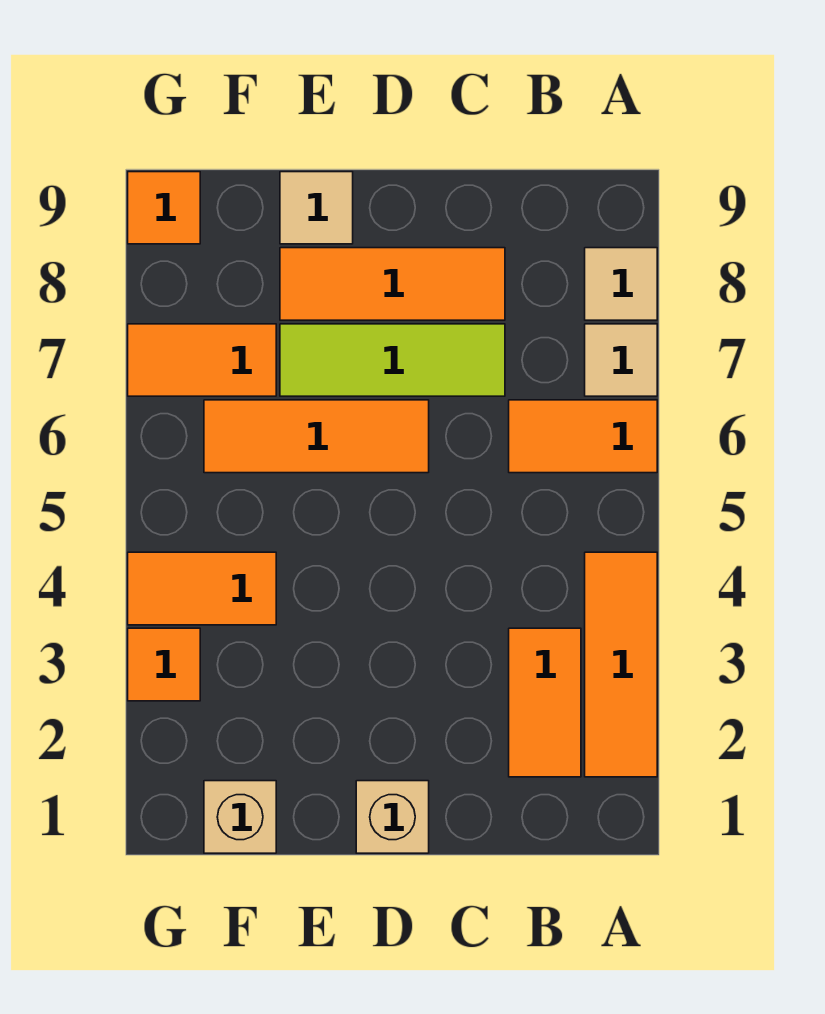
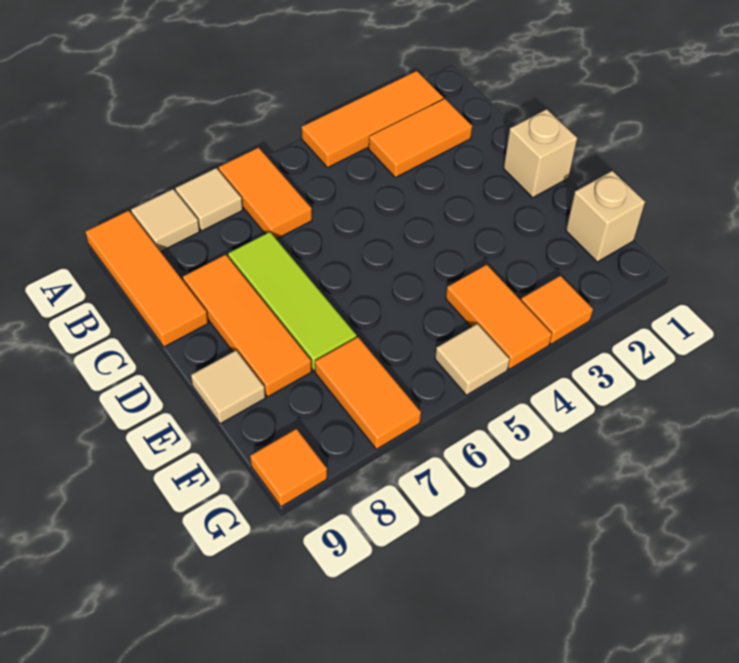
orange 1x3 tile [204,400,429,473] -> orange 1x3 tile moved to [86,211,208,347]
none -> tan 1x1 tile [435,324,510,395]

